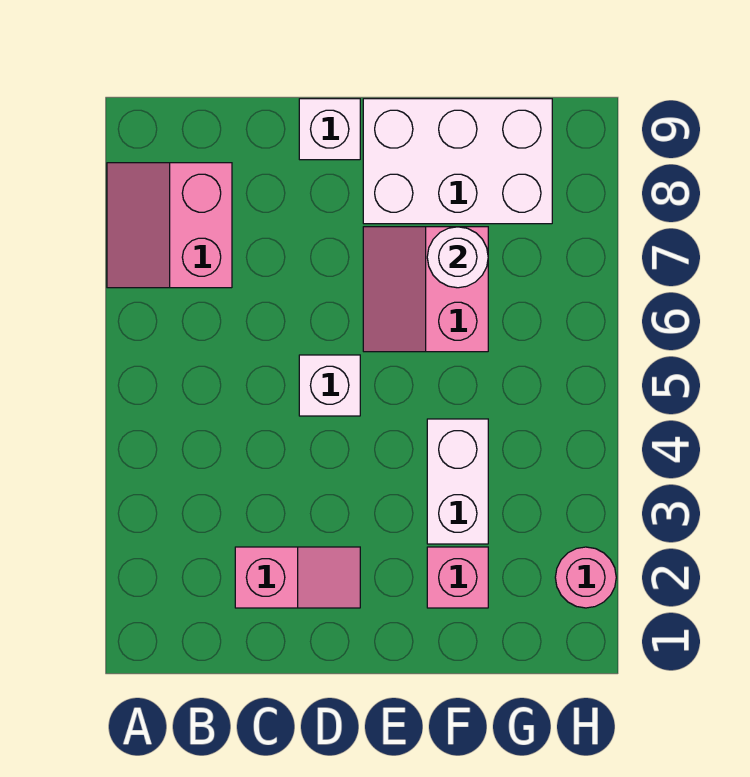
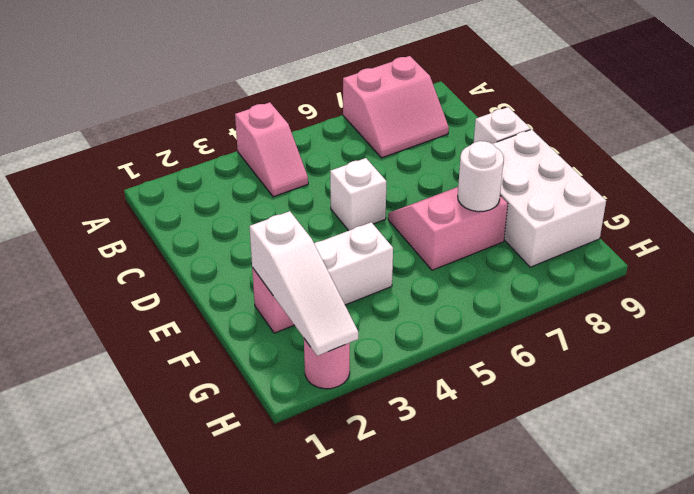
pink 2x2 slope [107,163,232,288] -> pink 2x2 slope turned to [343,56,449,158]
pink 1x2 slope [235,547,360,608] -> pink 1x2 slope moved to [235,102,308,197]
none -> white 1x3 slope [249,211,358,356]

